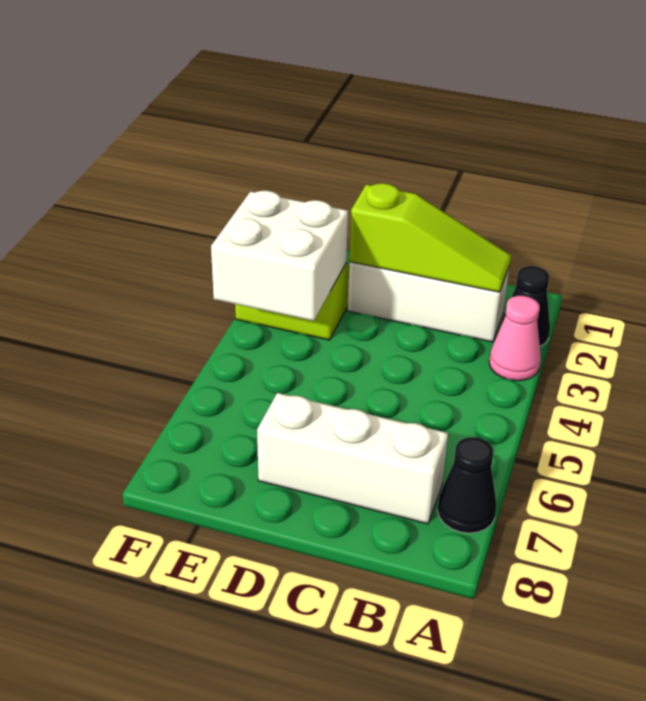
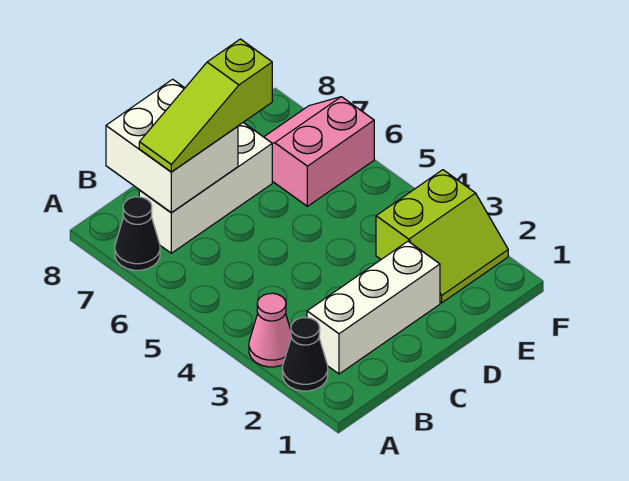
lime 1x3 slope [349,183,511,292] -> lime 1x3 slope moved to [139,39,272,172]
white 2x2 brick [211,191,348,321] -> white 2x2 brick moved to [106,79,238,213]
none -> pink 2x2 slope [264,97,374,206]

